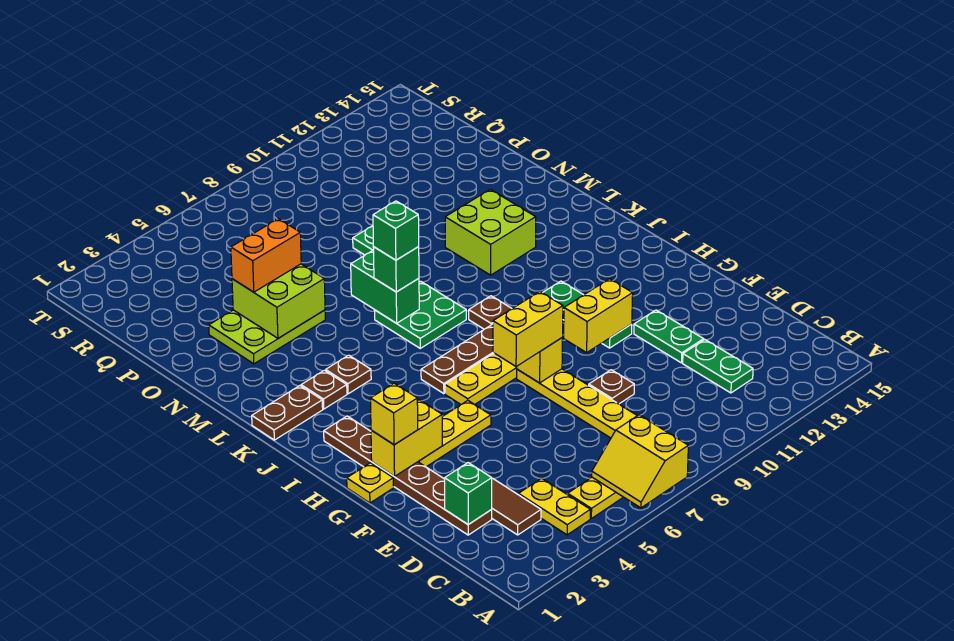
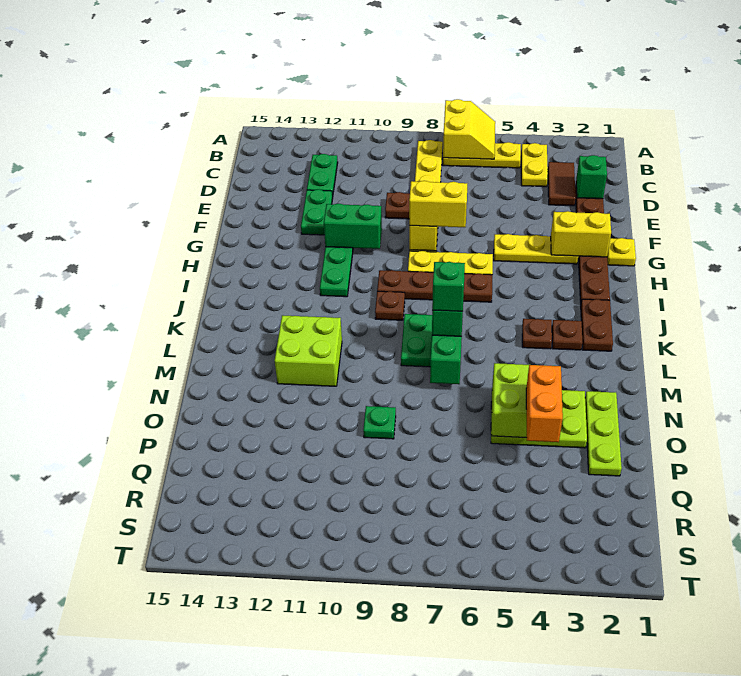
yellow 1x1 brick [370,383,418,445] -> none
yellow 1x2 brick [564,279,633,353] -> green 1x2 brick [324,204,382,249]
brown 1x2 plate [252,386,323,440] -> brown 1x2 plate turned to [581,299,613,351]
none -> lime 1x3 plate [585,391,622,476]
orange 1x2 brick [231,219,301,292] -> orange 1x2 brick turned to [526,365,563,442]

